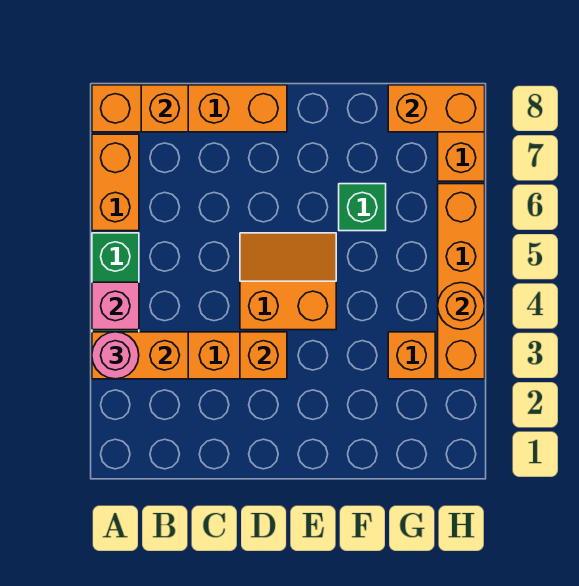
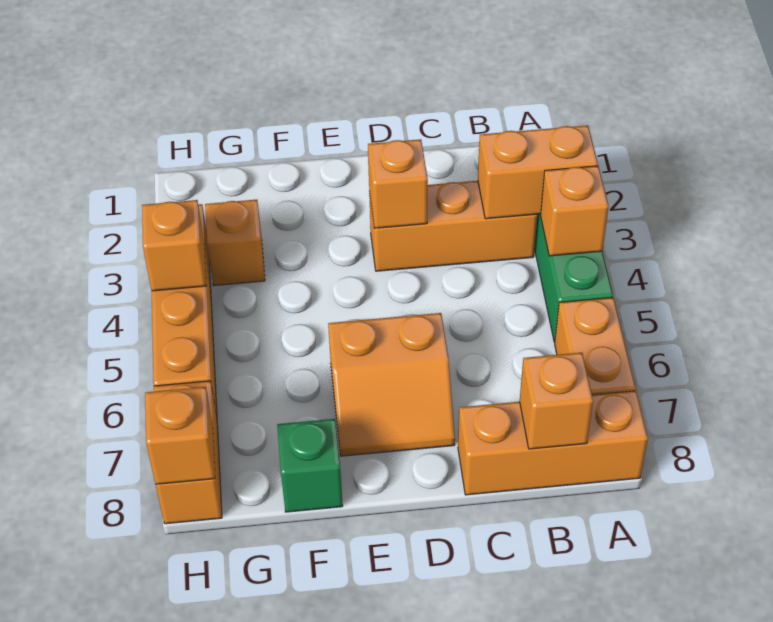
pink 1x1 round brick [92,332,139,379] -> none
pink 1x1 brick [92,282,139,330] -> orange 1x1 brick [541,166,609,256]
orange 1x4 brick [92,85,287,132] -> orange 1x3 brick [458,391,648,495]
orange 2x2 slope [240,233,336,330] -> orange 2x2 slope moved to [328,313,455,456]
green 1x1 brick [339,184,386,231] -> green 1x1 brick moved to [277,419,343,512]
orange 1x2 brick [388,85,485,132] -> orange 1x1 brick [145,387,215,484]
orange 1x1 round brick [438,283,485,329] -> orange 1x1 brick [142,200,206,291]

